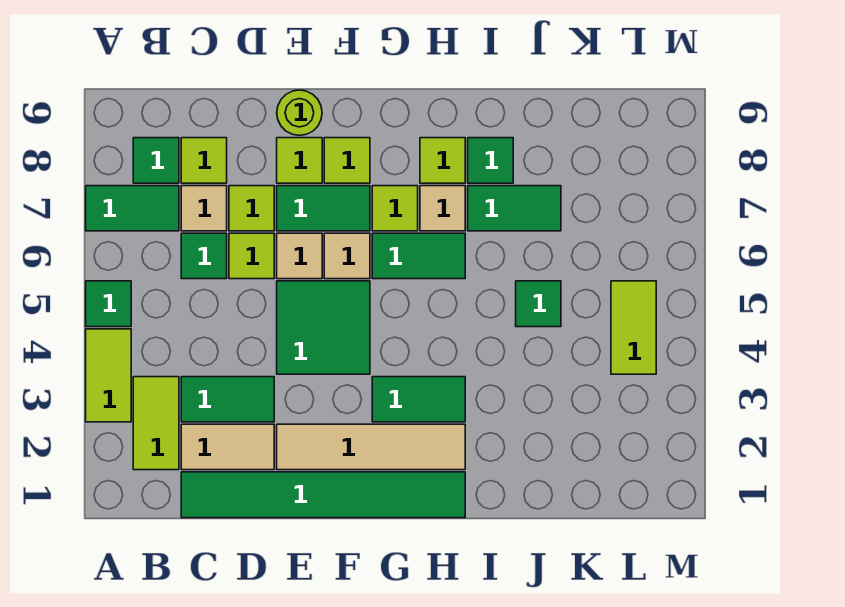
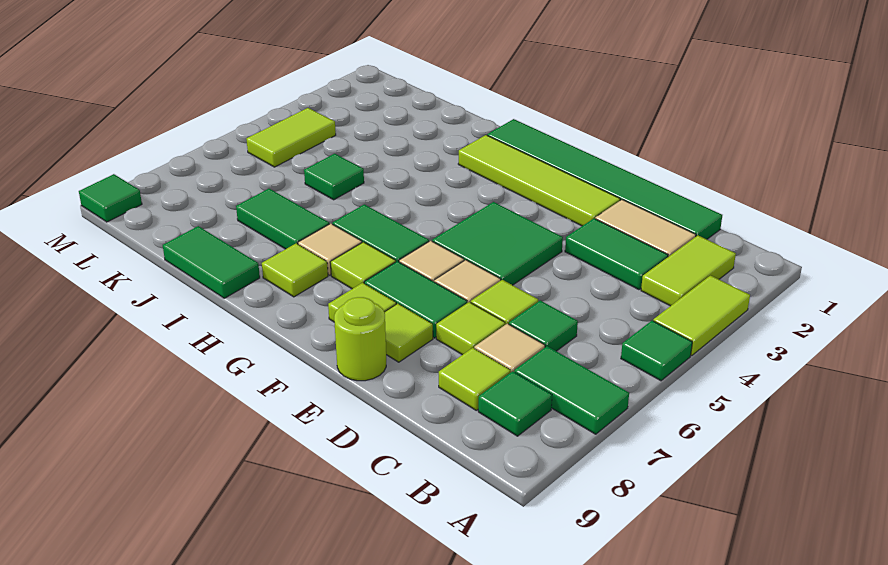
tan 1x4 tile [277,424,465,470] -> lime 1x4 tile [458,135,620,226]
green 1x2 tile [372,377,465,422] -> green 1x2 tile moved to [163,226,260,298]
green 1x1 tile [468,138,513,183] -> green 1x1 tile moved to [79,174,142,222]

